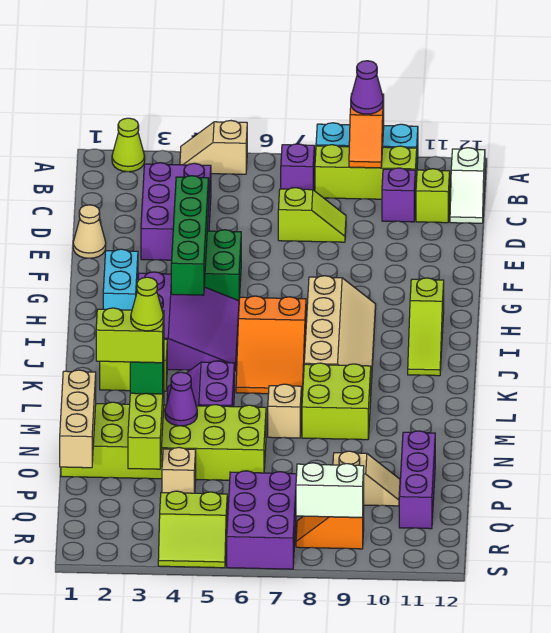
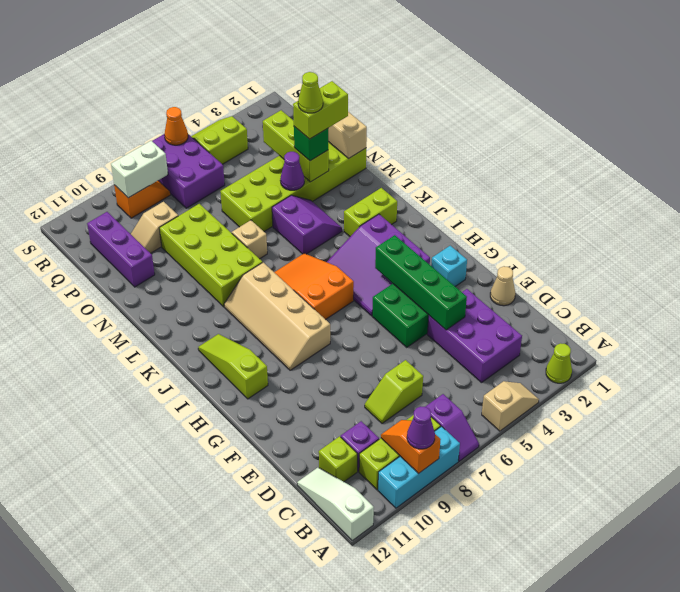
white 1x2 slope [450,148,485,223] -> white 1x3 slope [297,467,374,540]
cyan 1x2 brick [103,249,138,310] -> cyan 1x1 brick [431,246,467,286]
lime 2x2 brick [302,363,371,440] -> lime 2x4 brick [159,204,262,307]
tan 1x1 brick [162,448,196,493] -> none
none -> orange 1x1 cone [164,107,188,145]

